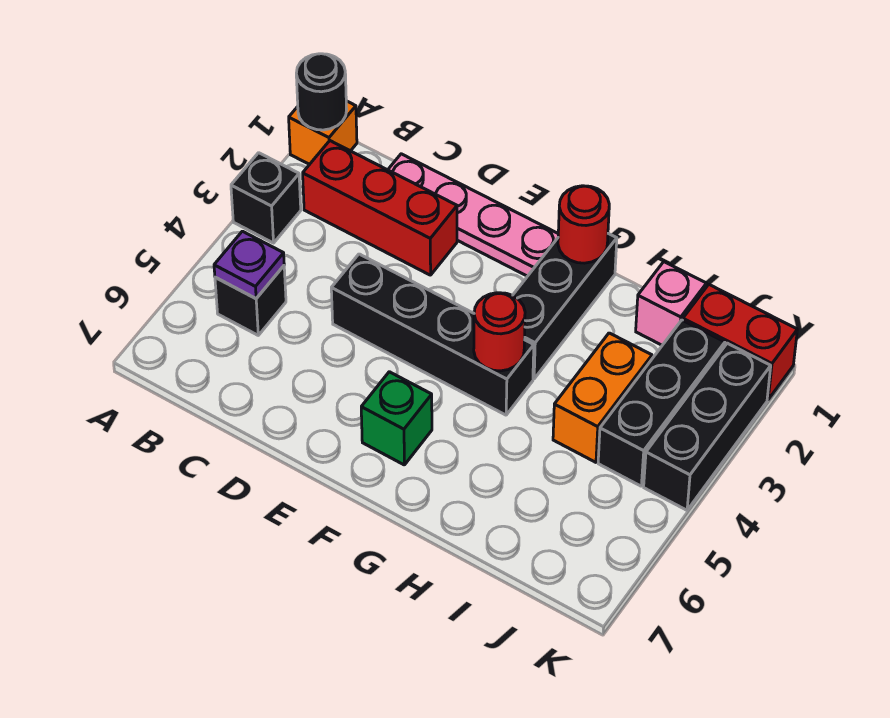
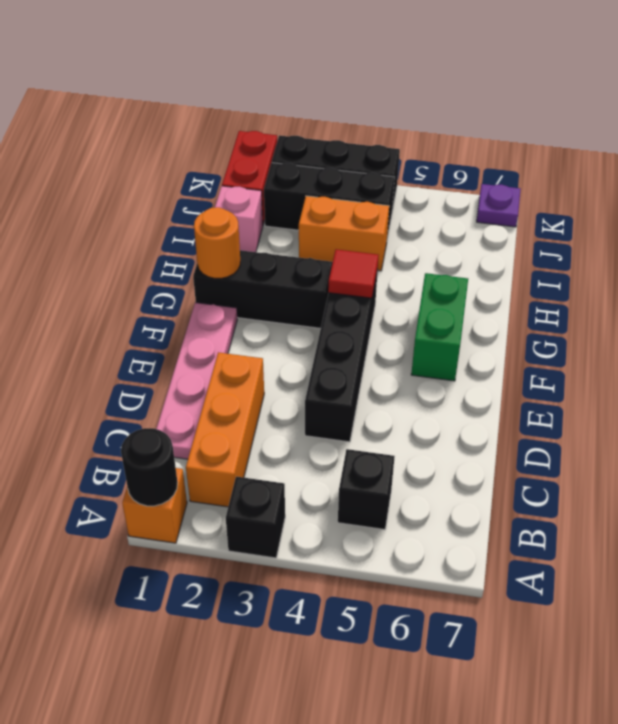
red 1x3 brick [303,141,457,275] -> orange 1x3 brick [186,352,264,507]
purple 1x1 plate [214,231,284,298] -> purple 1x1 plate moved to [477,184,521,227]
green 1x1 brick [361,372,432,465] -> green 1x2 brick [411,273,468,381]
red 1x1 round brick [558,186,609,263] -> orange 1x1 round brick [194,207,240,278]
red 1x1 round brick [474,293,525,371] -> red 1x1 tile [328,249,379,298]

